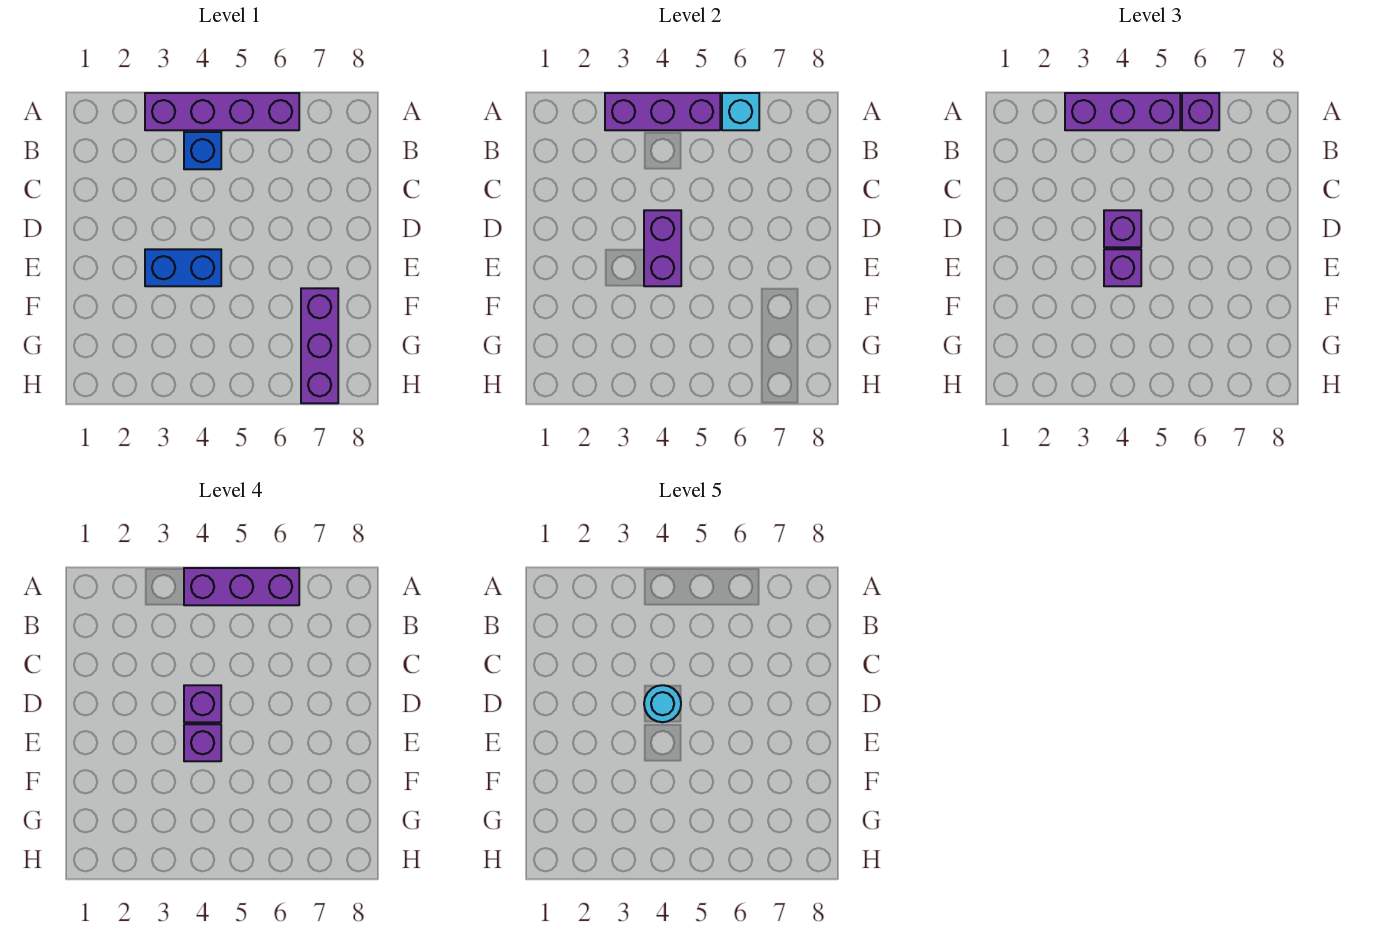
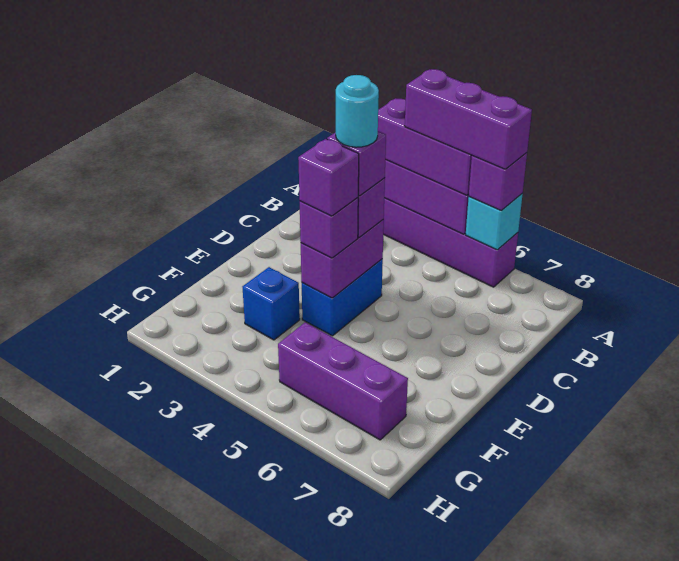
blue 1x1 brick [184,132,221,169] -> blue 1x1 brick moved to [243,267,300,340]
blue 1x2 brick [145,249,221,286] -> blue 1x2 brick turned to [302,259,383,336]
purple 1x3 brick [301,288,338,403] -> purple 1x3 brick turned to [278,322,408,440]

